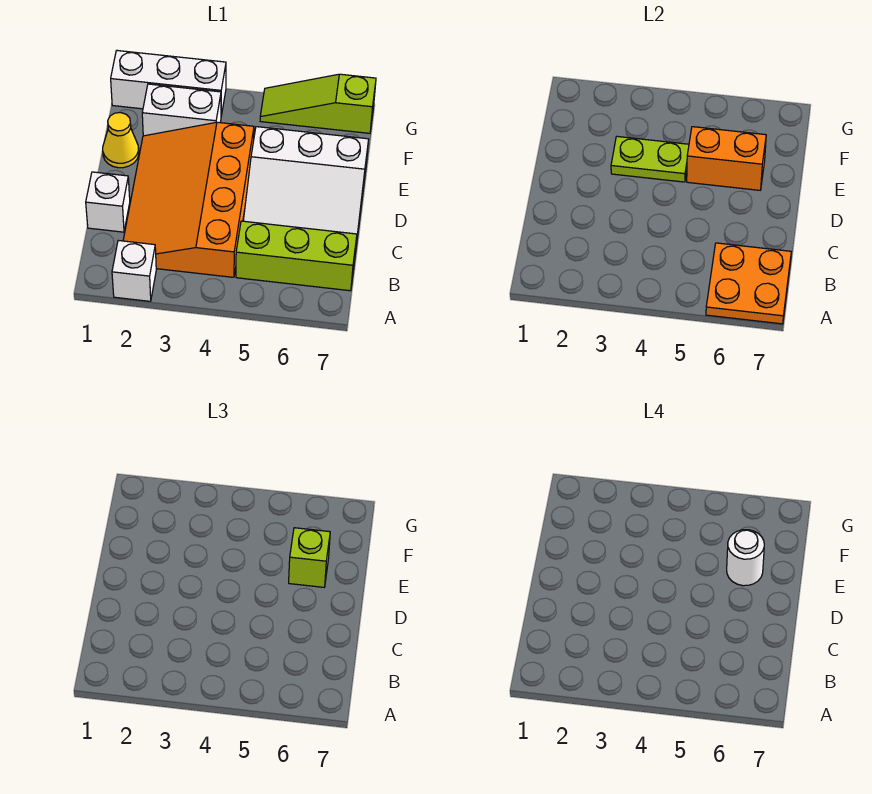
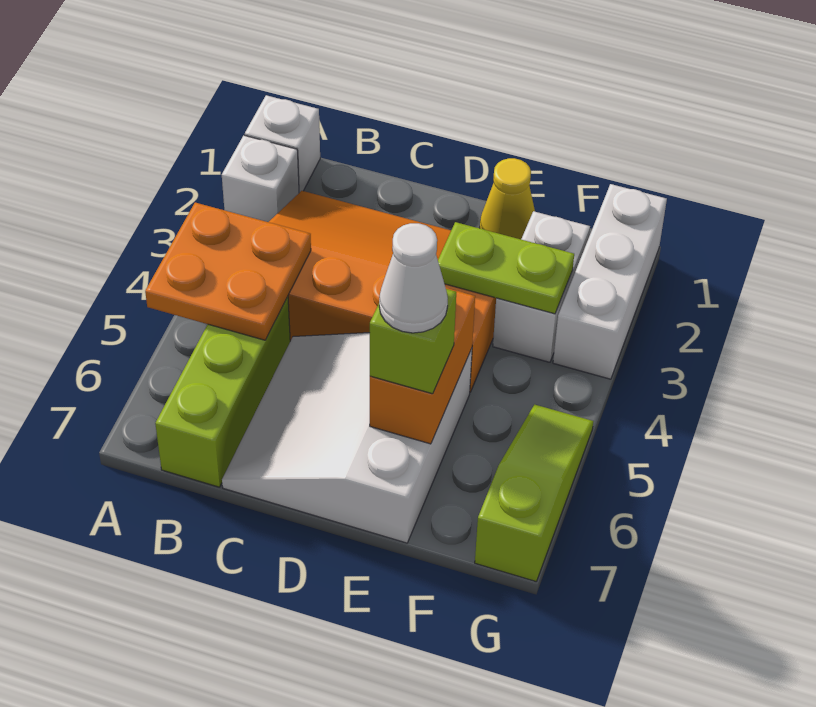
orange 2x2 plate [706,243,791,324] -> orange 2x2 plate moved to [145,203,311,340]
white 1x1 brick [86,172,130,232] -> white 1x1 brick moved to [245,95,320,193]
lime 1x2 plate [611,136,689,182] -> lime 1x2 plate turned to [438,222,574,314]
white 1x1 round brick [727,530,764,586] -> white 1x1 cone [379,223,448,333]

